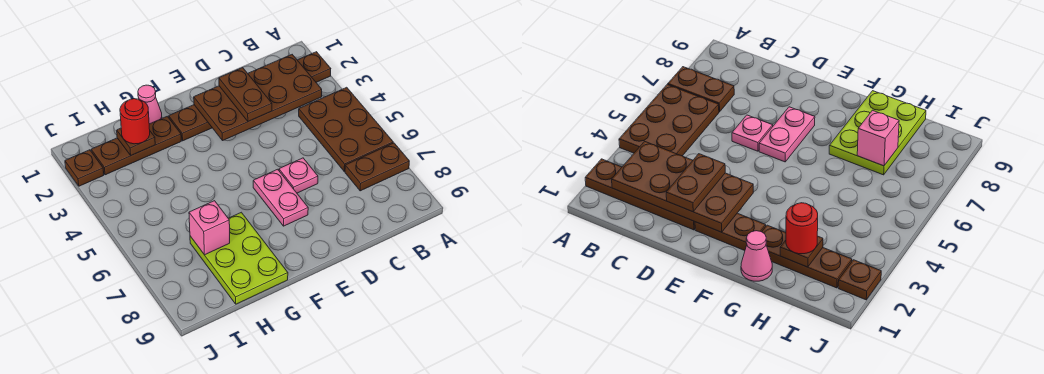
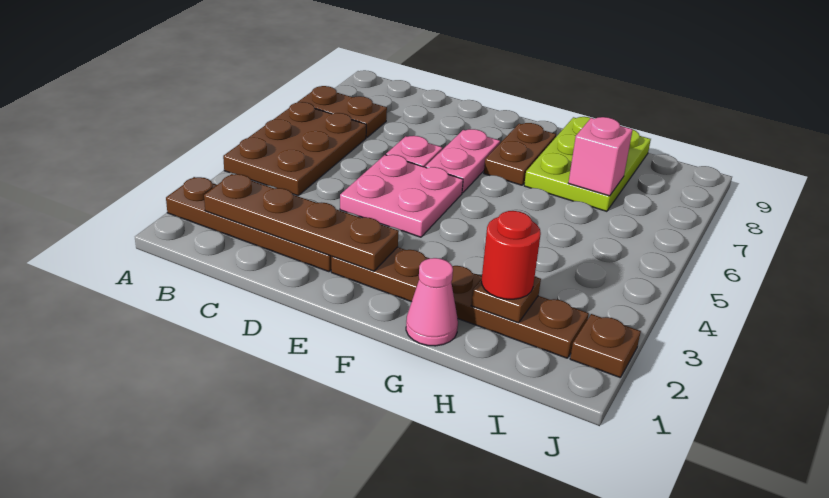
brown 2x4 plate [194,55,322,140] -> brown 1x4 plate [204,174,399,271]
brown 1x2 plate [219,68,272,121] -> brown 1x2 plate moved to [484,123,556,185]
none -> pink 2x2 plate [340,155,463,237]

